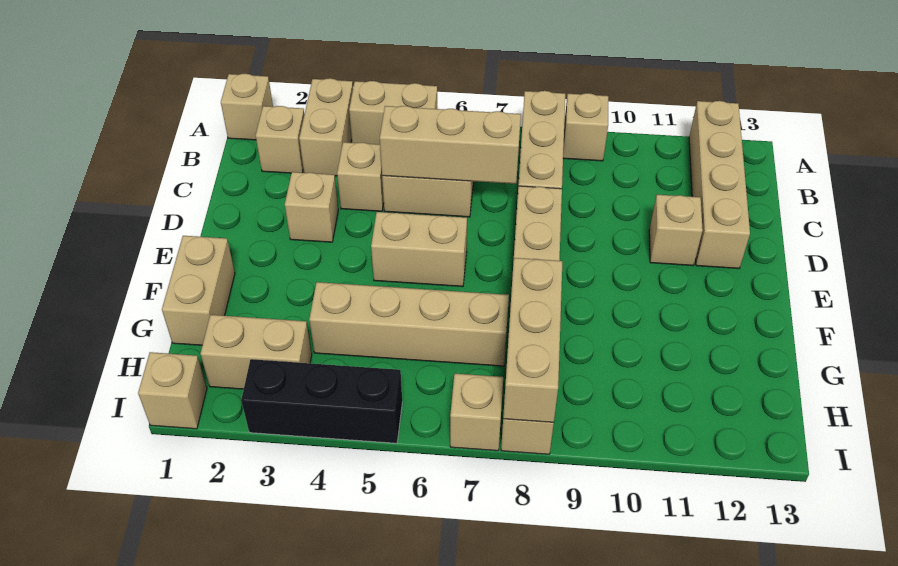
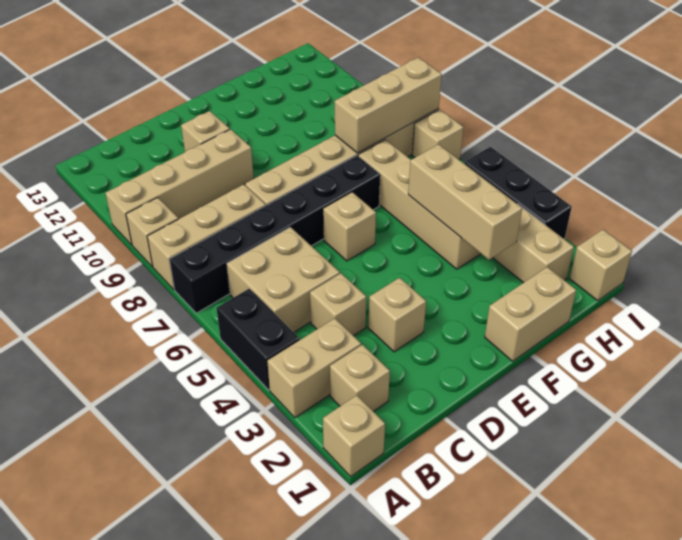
tan 1x2 brick [349,81,437,144] -> black 1x2 brick [216,289,300,390]
none -> black 1x6 brick [169,156,380,313]
tan 1x4 brick [689,101,750,268] -> tan 1x4 brick moved to [106,129,254,245]
tan 1x3 brick [380,106,521,184] -> tan 1x3 brick moved to [408,144,522,260]
tan 1x2 brick [371,212,467,287] -> tan 1x1 brick [323,192,376,261]

